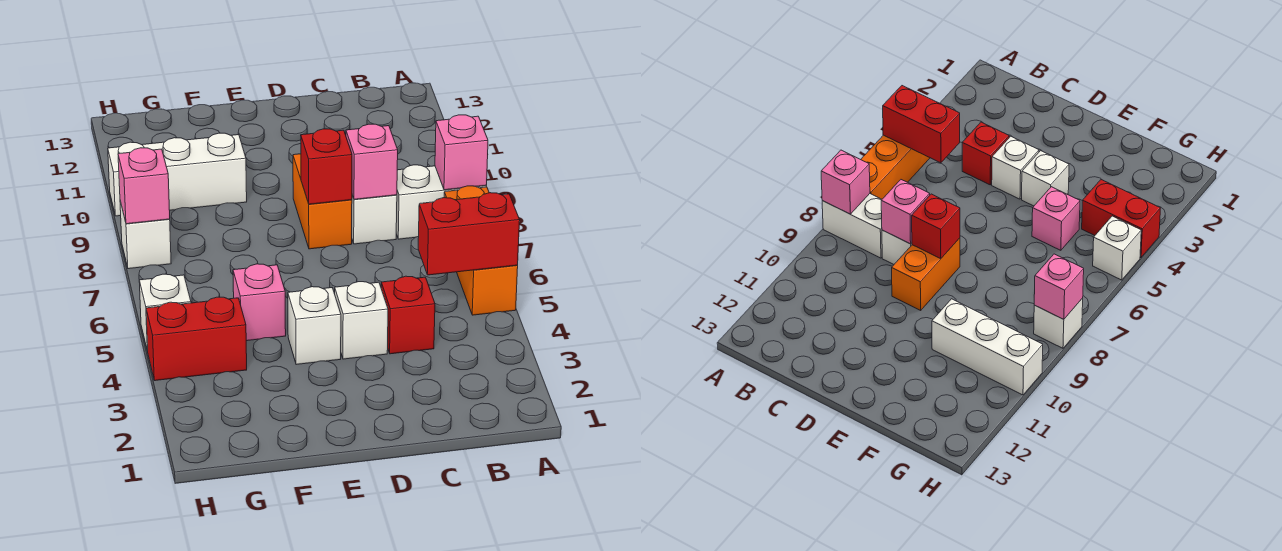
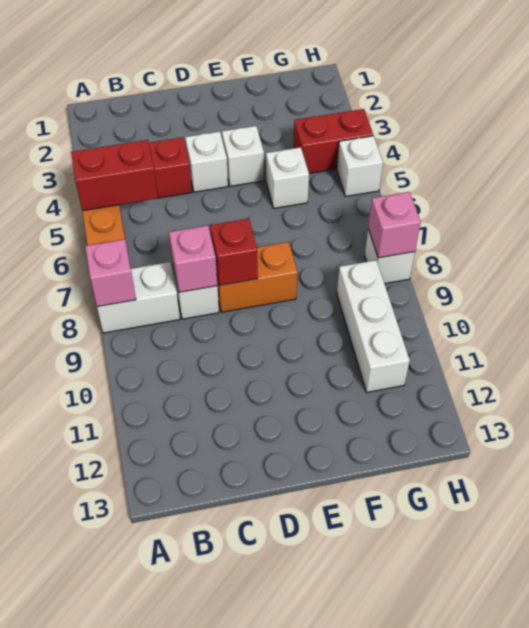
orange 1x2 brick [293,154,352,249] -> orange 1x2 brick turned to [217,242,297,312]
pink 1x1 brick [233,264,286,341] -> white 1x1 brick [266,147,309,208]
white 1x3 brick [108,133,247,216] -> white 1x3 brick turned to [337,260,410,392]

